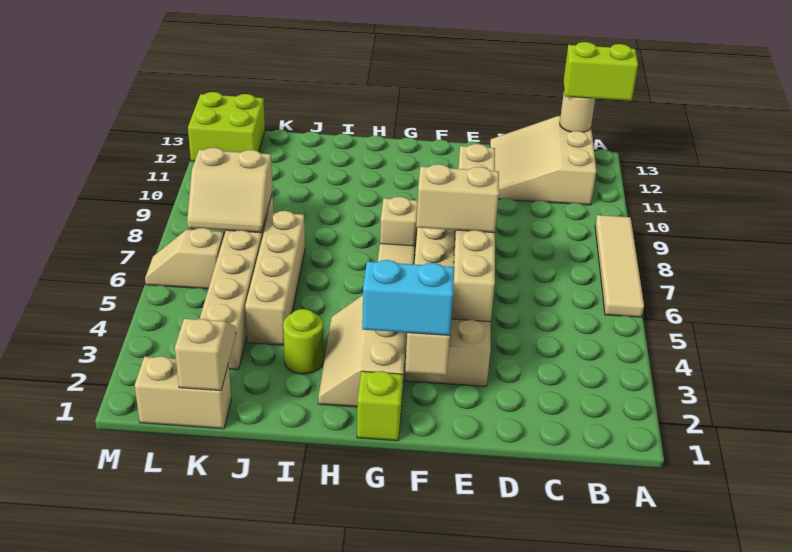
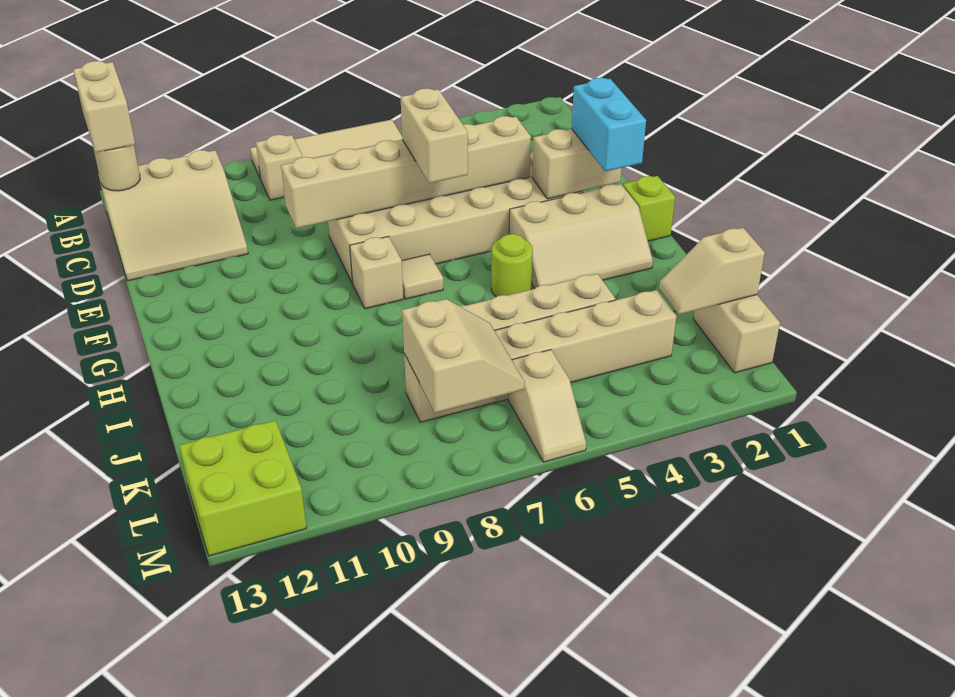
lime 1x2 brick [564,42,638,101] -> tan 1x2 brick [73,61,135,153]
none -> tan 1x1 brick [256,135,302,200]
lime 1x1 round brick [283,309,323,374] -> lime 1x1 round brick moved to [491,234,533,297]

